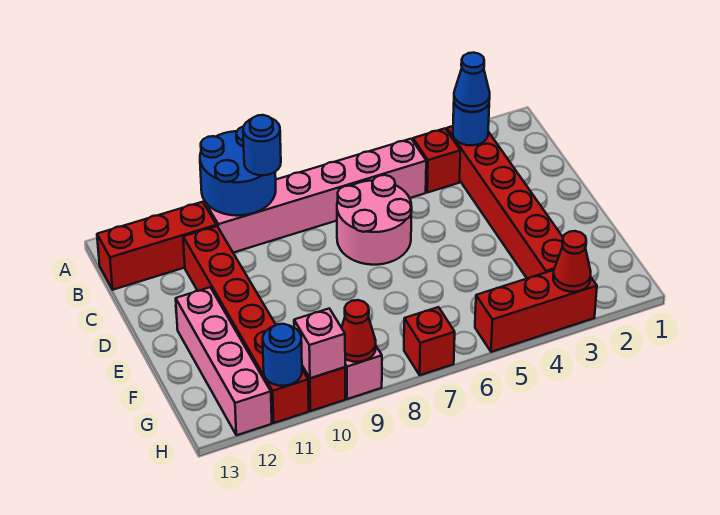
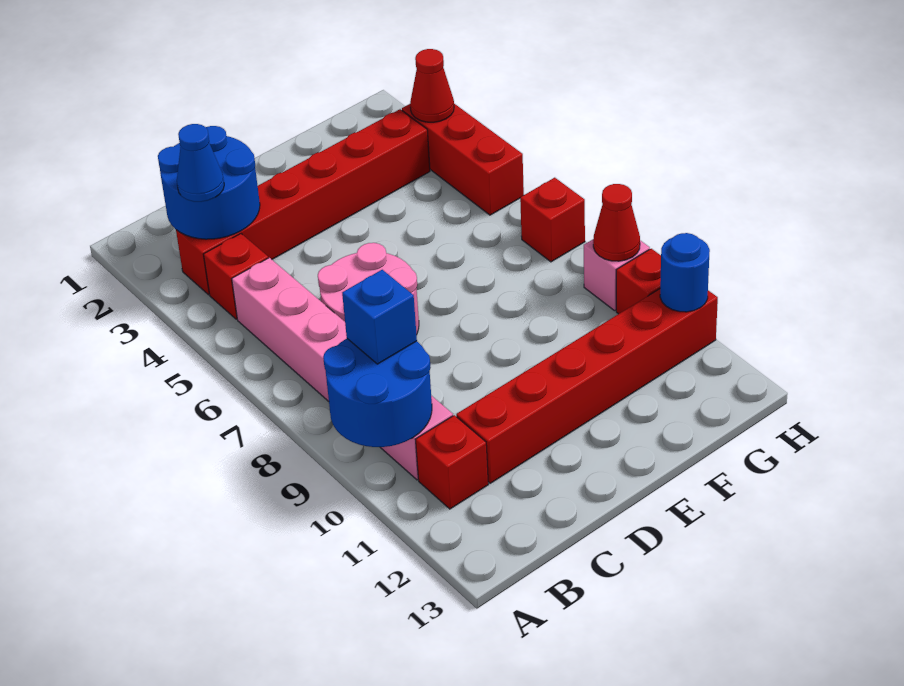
blue 1x1 round brick [453,103,489,145] -> blue 2x2 round brick [158,126,260,239]
blue 1x1 round brick [243,115,281,175] -> blue 1x1 brick [342,270,417,364]
red 1x3 brick [97,202,217,290] -> red 1x1 brick [415,415,488,509]
pink 1x4 brick [176,287,272,435] -> none
pink 1x1 brick [294,309,345,378] -> none

